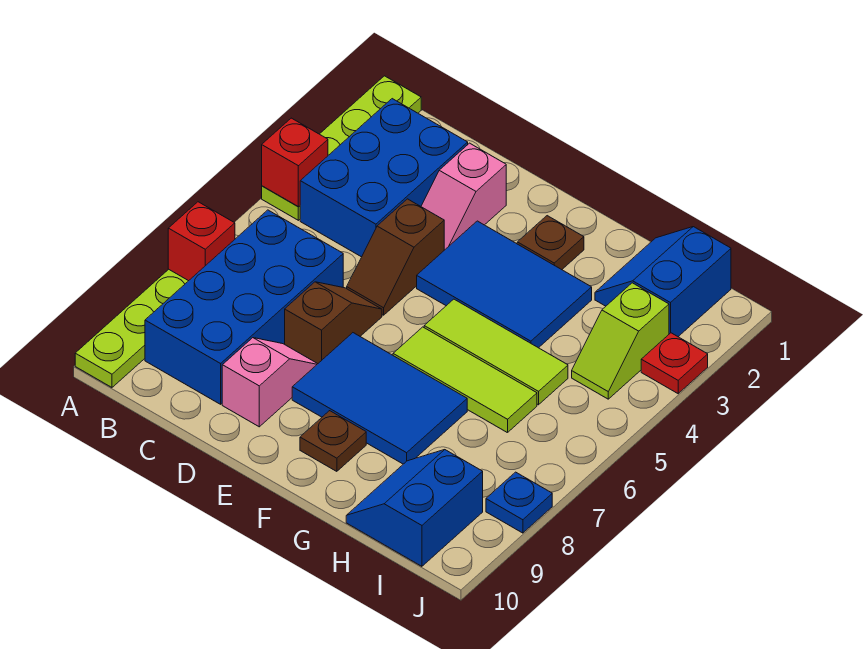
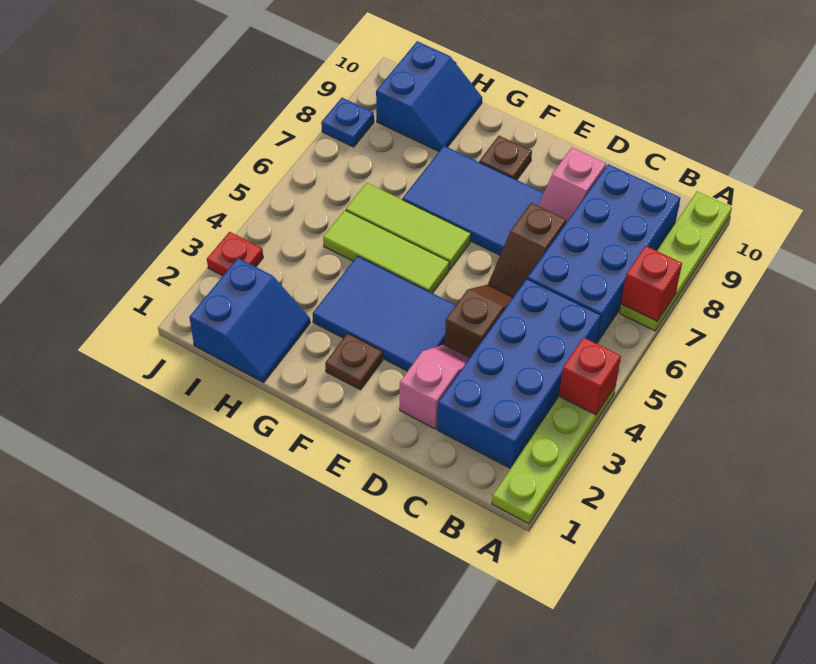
blue 2x3 brick [300,99,468,257] -> blue 2x4 brick [437,279,601,468]
lime 1x2 slope [572,283,669,399] -> none

